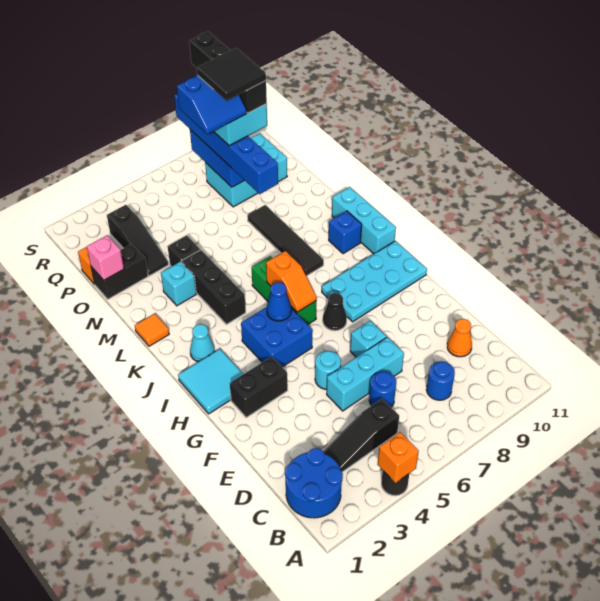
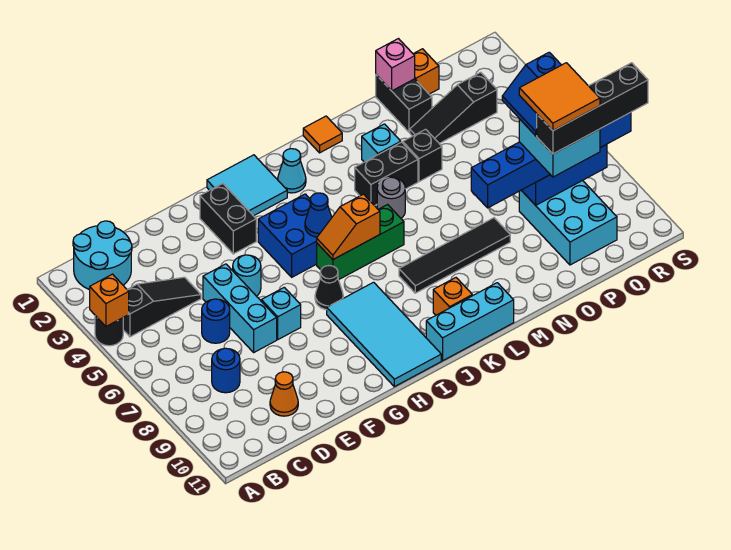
blue 2x2 round brick [285,448,343,518] -> cyan 2x2 round brick [73,221,132,290]
black 1x3 slope [323,399,399,472] -> black 1x3 slope turned to [123,277,201,337]
cyan 2x4 plate [322,241,427,322] -> cyan 2x4 tile [327,282,441,387]
black 1x3 brick [182,250,246,324] -> black 1x2 brick [355,142,418,206]
blue 1x1 brick [329,211,362,254] -> orange 1x1 brick [433,278,472,315]
none -> grey 1x1 round brick [377,177,405,218]
black 2x2 tile [197,48,266,101] -> orange 2x2 tile [519,63,600,131]

